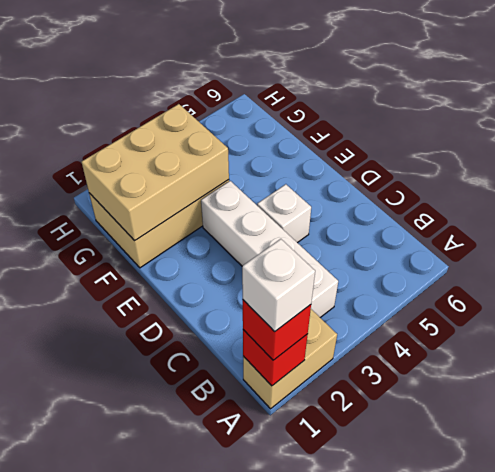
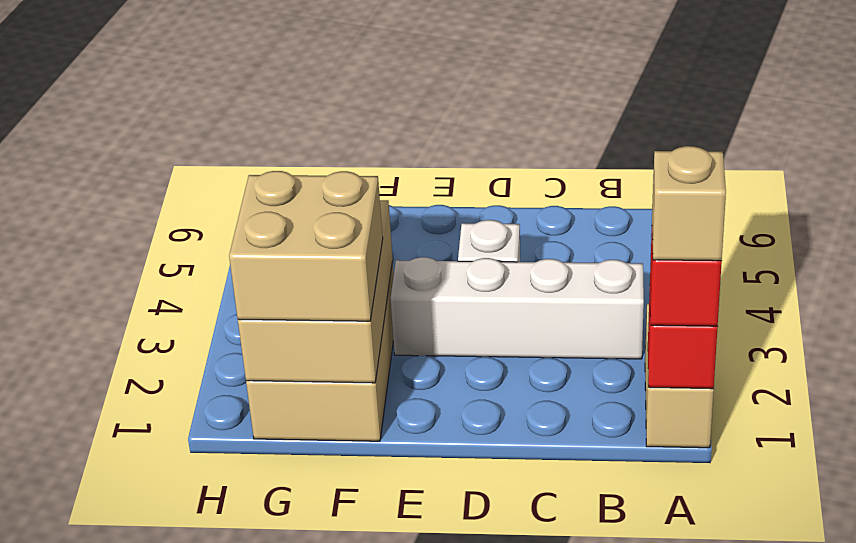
white 1x1 brick [242,239,315,332] -> tan 1x1 brick [652,146,726,261]
none -> tan 2x2 brick [229,171,383,321]

